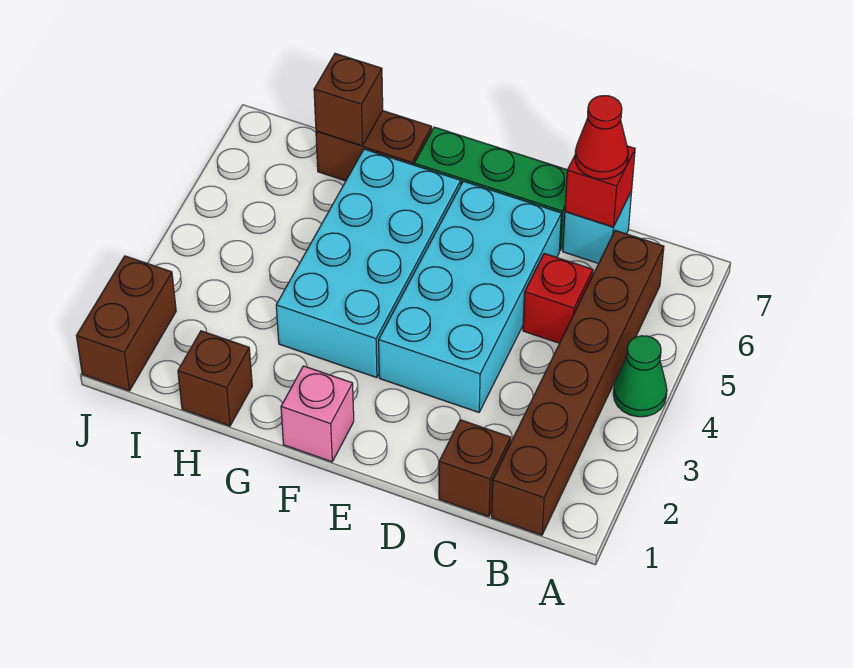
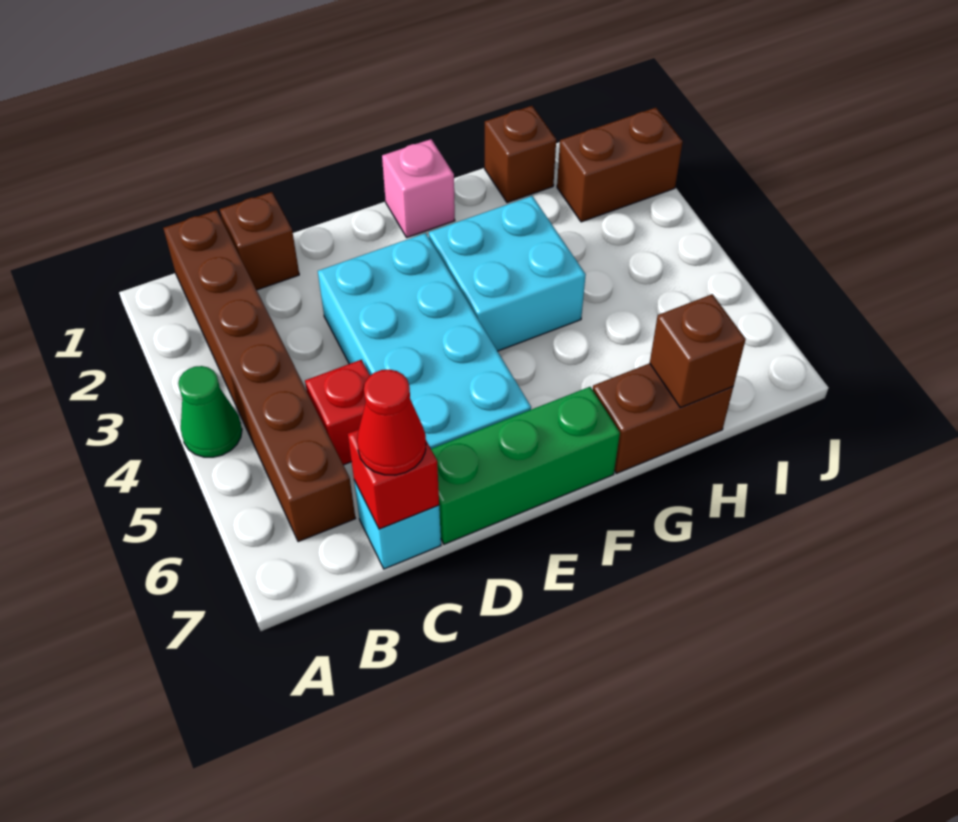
cyan 2x4 brick [276,149,461,378] -> cyan 2x2 brick [429,196,586,351]
brown 1x2 brick [77,256,176,391] -> brown 1x2 brick turned to [557,108,683,222]

